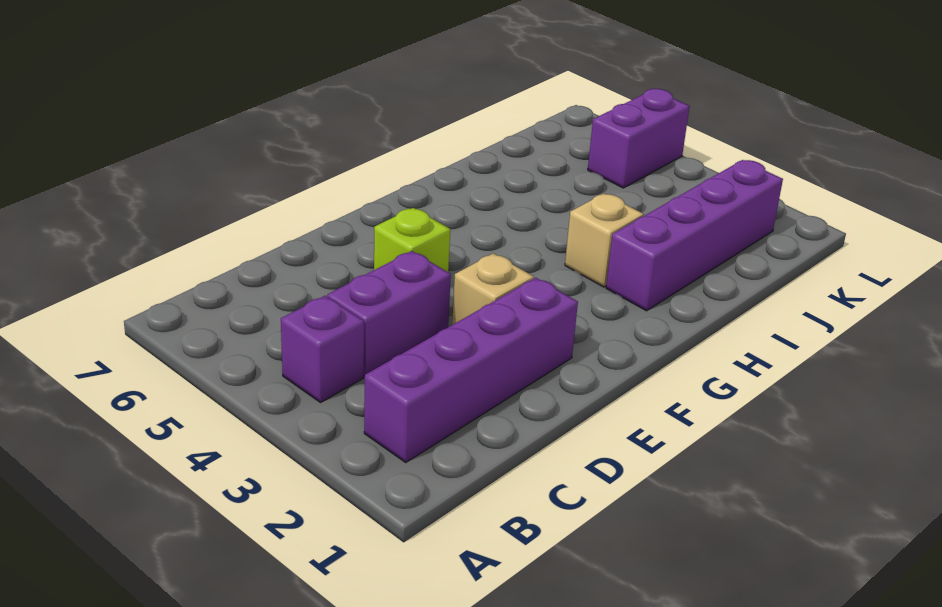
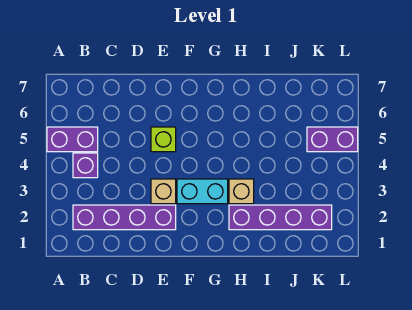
purple 1x2 brick [327,251,451,376] -> purple 1x2 brick moved to [47,127,98,152]
none -> cyan 1x2 brick [177,179,228,204]

